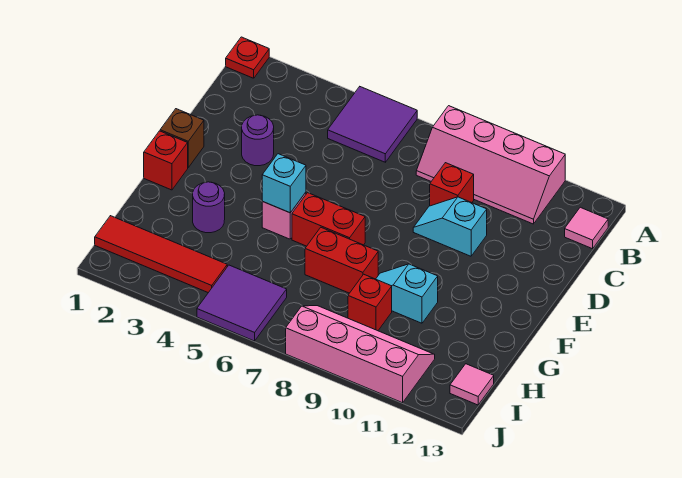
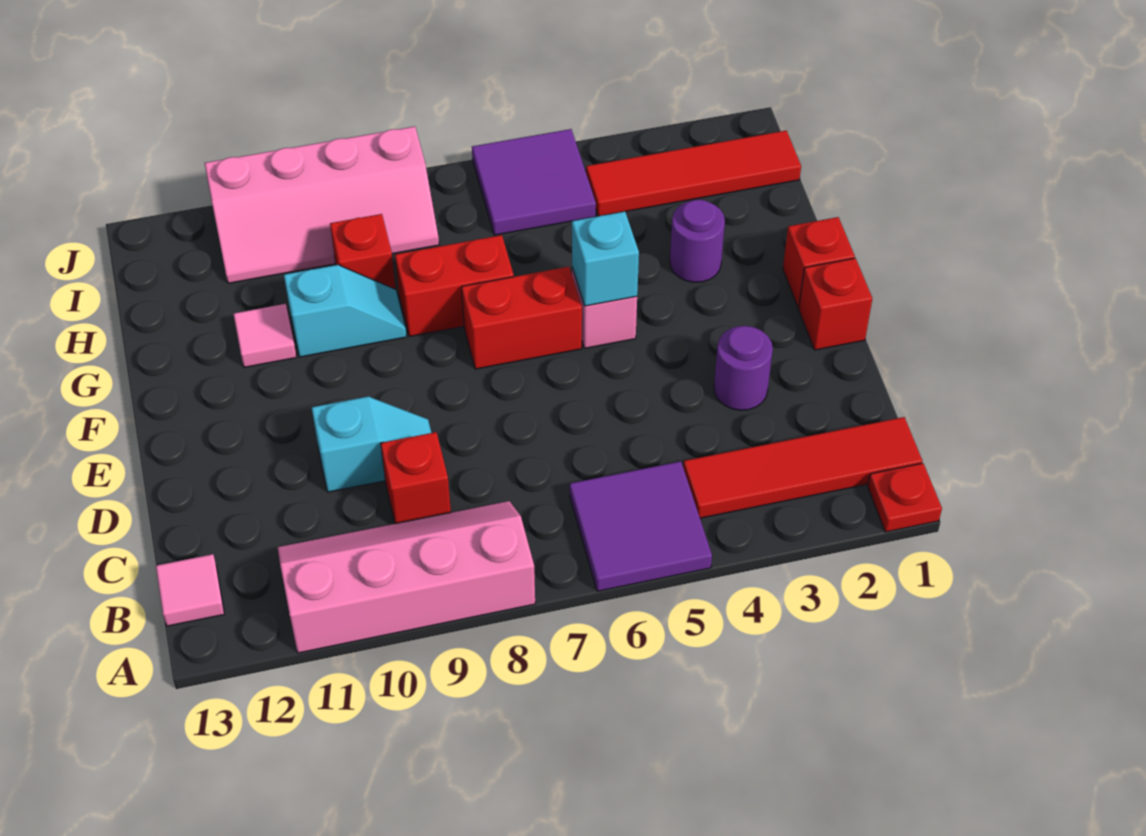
none -> red 1x4 tile [683,417,922,518]
brown 1x1 brick [160,109,204,167] -> red 1x1 brick [799,258,872,350]
pink 1x1 tile [450,364,494,405] -> pink 1x1 tile moved to [233,304,296,367]

